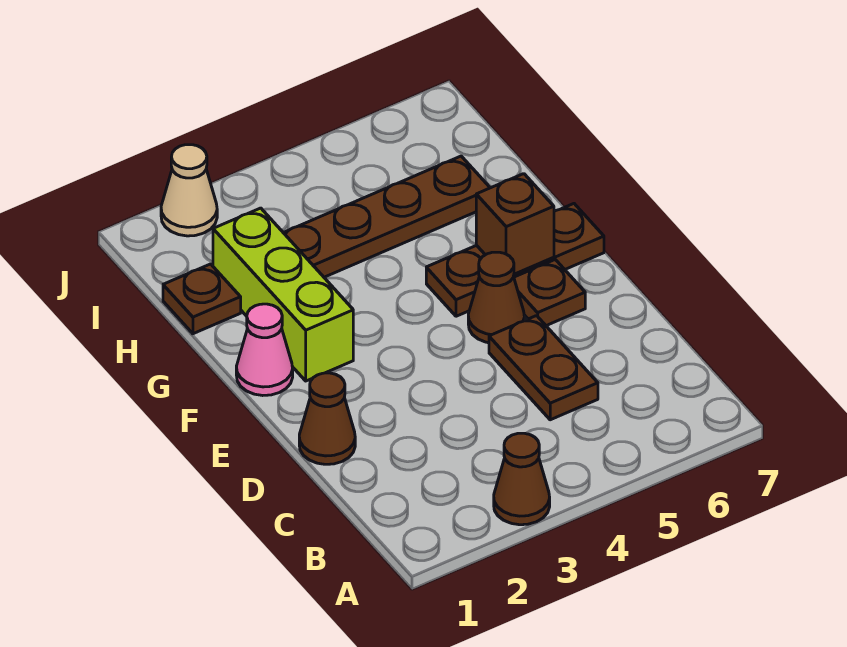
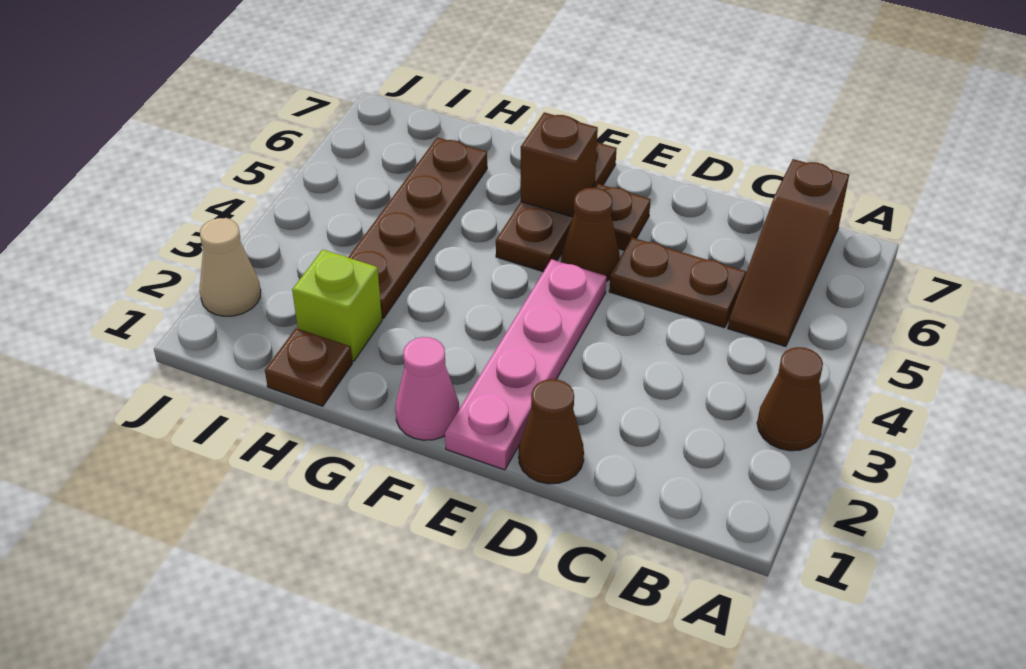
none -> brown 1x3 slope [728,159,849,347]
none -> pink 1x4 plate [445,259,606,470]
lime 1x3 brick [213,208,353,381] -> lime 1x1 brick [292,250,382,361]

